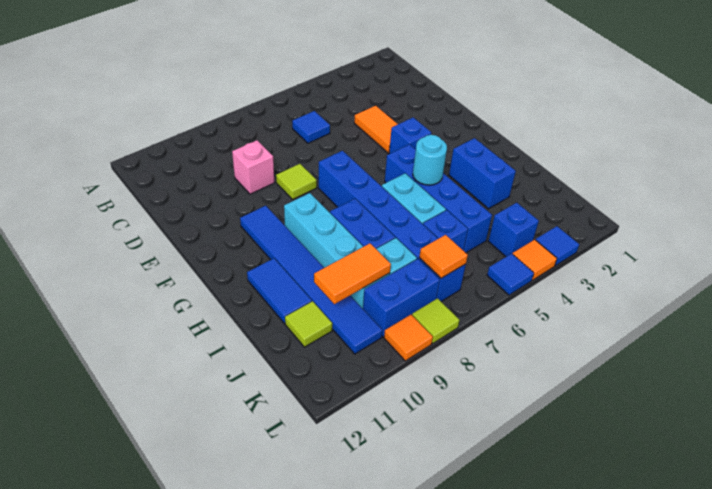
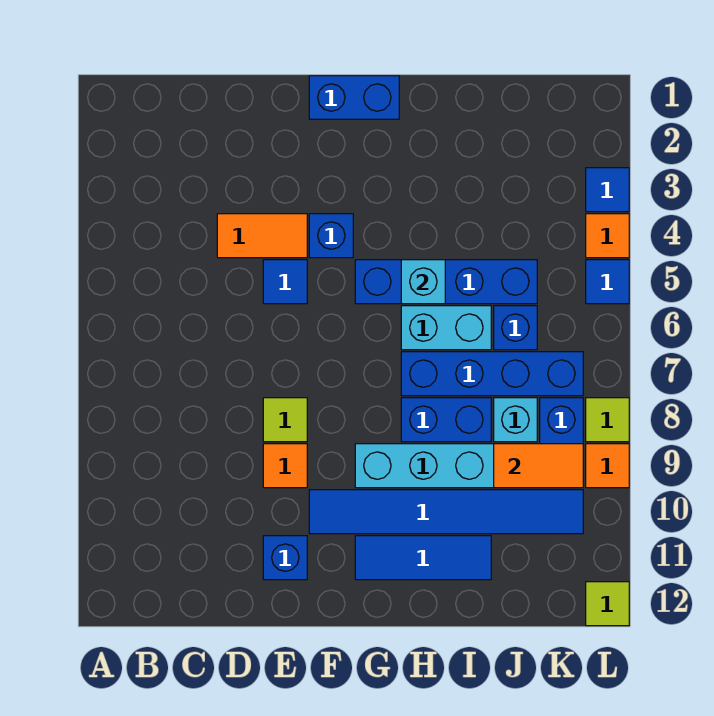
blue 1x1 tile [292,111,330,143] -> blue 1x1 tile moved to [263,260,307,304]
pink 1x1 brick [232,140,274,194] -> none
blue 1x6 brick [319,151,466,301] -> blue 1x4 brick [401,352,583,396]
blue 1x2 brick [449,138,516,209] -> blue 1x2 brick moved to [309,76,399,119]
cyan 1x1 round brick [413,135,447,185] -> cyan 1x1 brick [401,260,445,304]
blue 1x2 tile [247,258,312,323] -> blue 1x3 tile [355,536,491,580]
orange 1x2 tile [314,243,391,304] -> orange 1x2 tile turned to [494,444,583,488]
lime 1x1 tile [285,301,332,347] -> lime 1x1 tile moved to [586,582,629,626]
blue 1x1 brick [488,203,539,257] -> blue 1x1 brick moved to [263,536,307,580]
orange 1x1 tile [419,235,468,278] -> orange 1x1 tile moved to [263,444,307,488]

